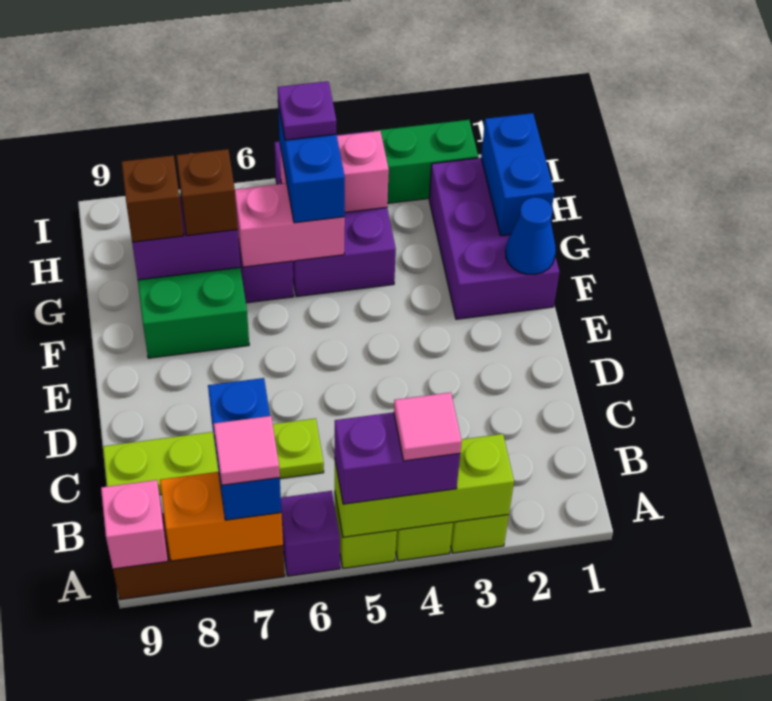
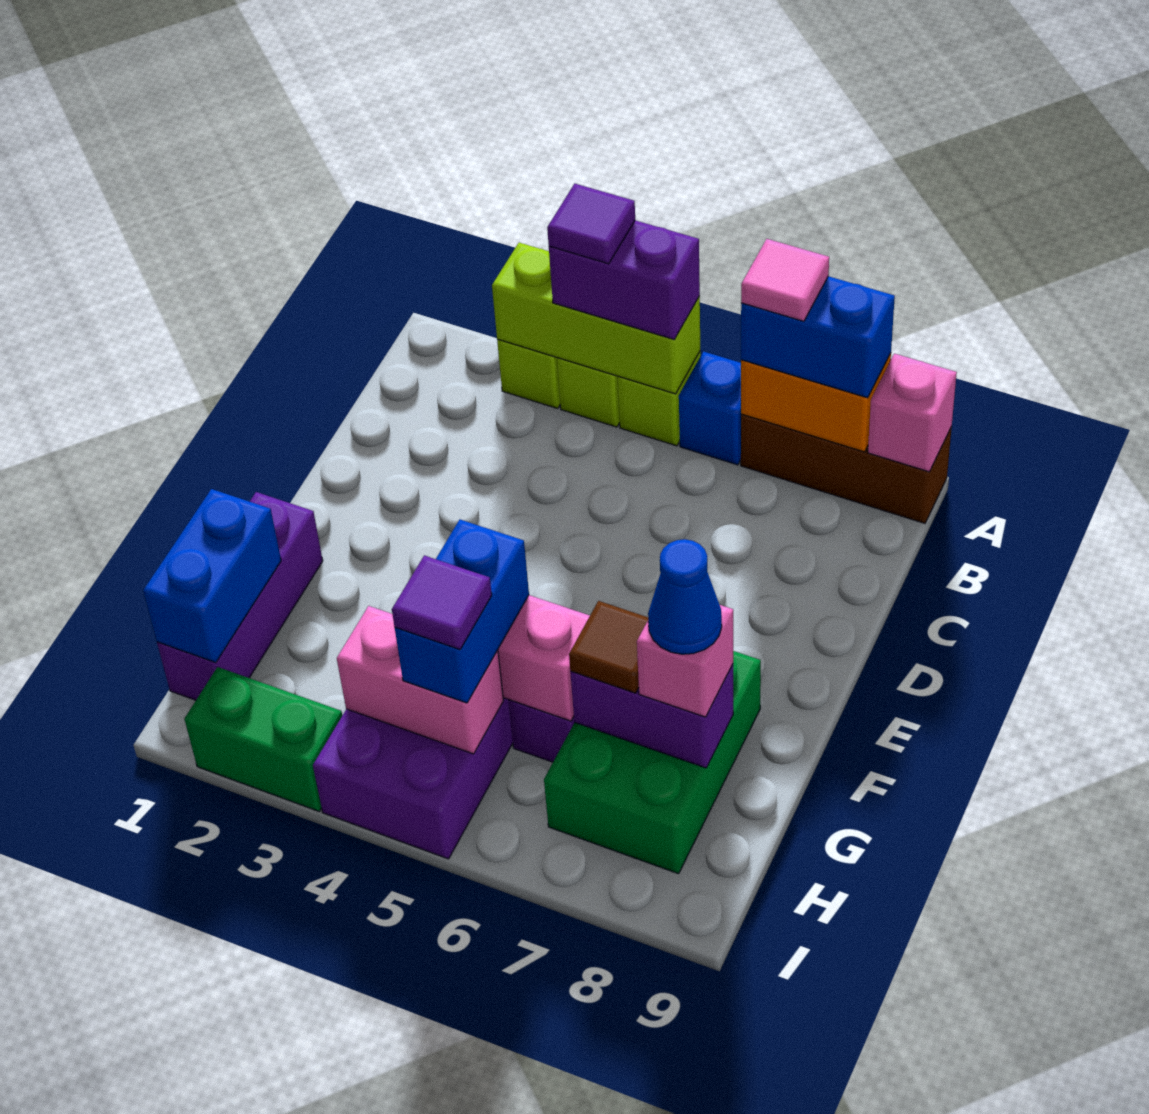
pink 1x1 tile [394,392,462,461] -> purple 1x1 tile [547,184,635,264]
purple 1x1 brick [281,491,340,576] -> blue 1x1 brick [679,352,741,465]
blue 1x2 brick [208,378,281,520] -> blue 1x2 brick turned to [741,276,895,398]
lime 1x4 plate [103,418,324,495] -> none
purple 2x3 brick [429,158,559,319] -> purple 1x3 brick [157,492,323,700]
blue 1x1 cone [506,197,556,275] -> blue 1x1 cone moved to [648,539,722,654]
brown 1x1 brick [176,149,238,236] -> brown 1x1 tile [569,601,648,693]
brown 1x1 brick [122,155,184,242] -> pink 1x1 brick [637,605,733,717]
purple 1x1 plate [278,81,336,140] -> purple 1x1 tile [392,555,492,649]

